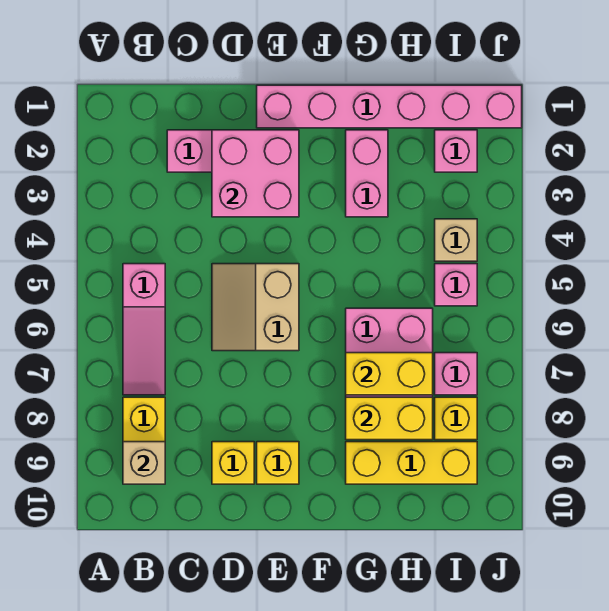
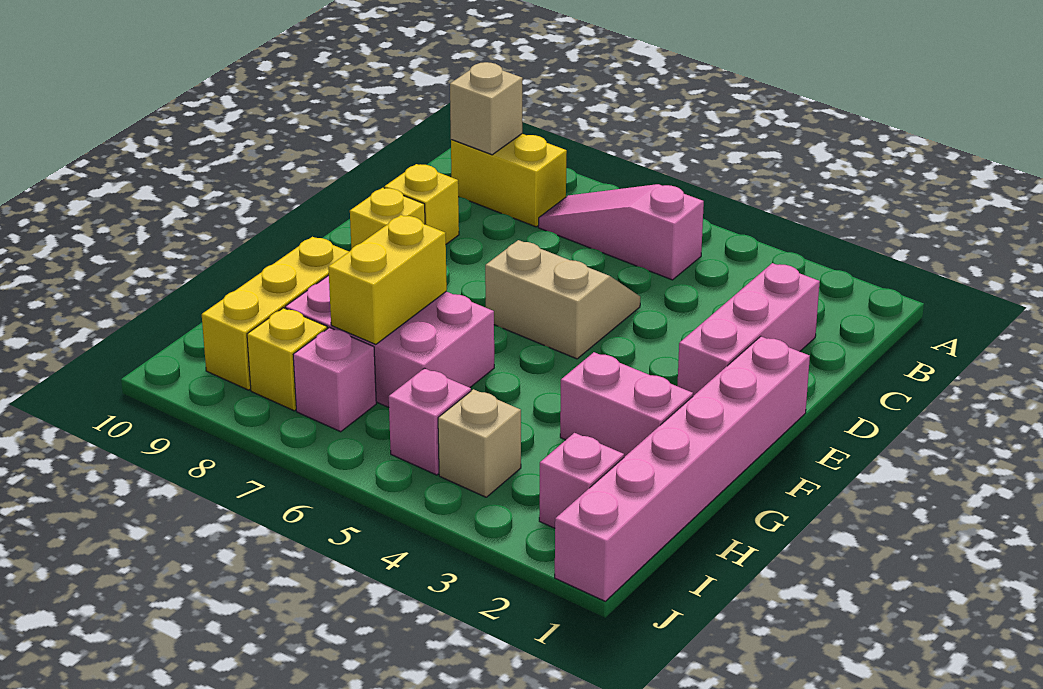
pink 2x2 brick [212,130,299,217] -> none
yellow 1x2 brick [346,397,433,440] -> none

